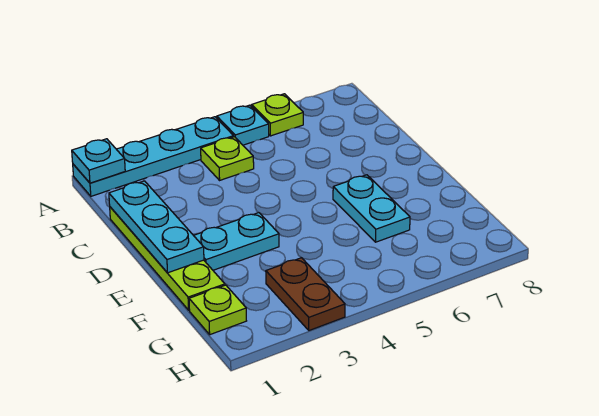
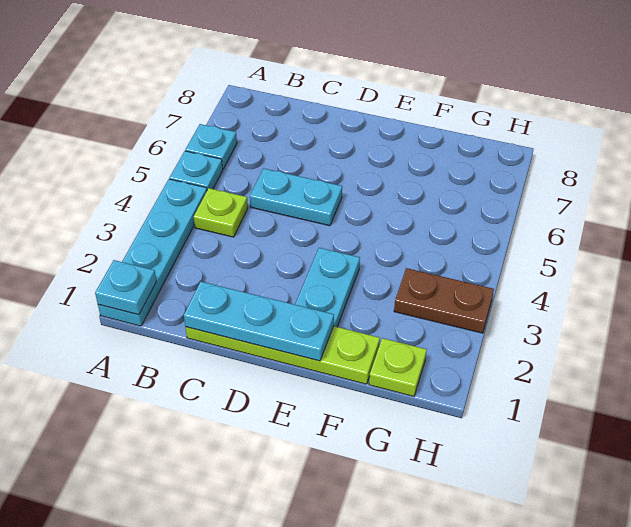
lime 1x1 plate [252,94,303,136] -> cyan 1x1 plate [185,124,237,169]
cyan 1x2 plate [333,175,410,242] -> cyan 1x2 plate moved to [250,168,342,226]

